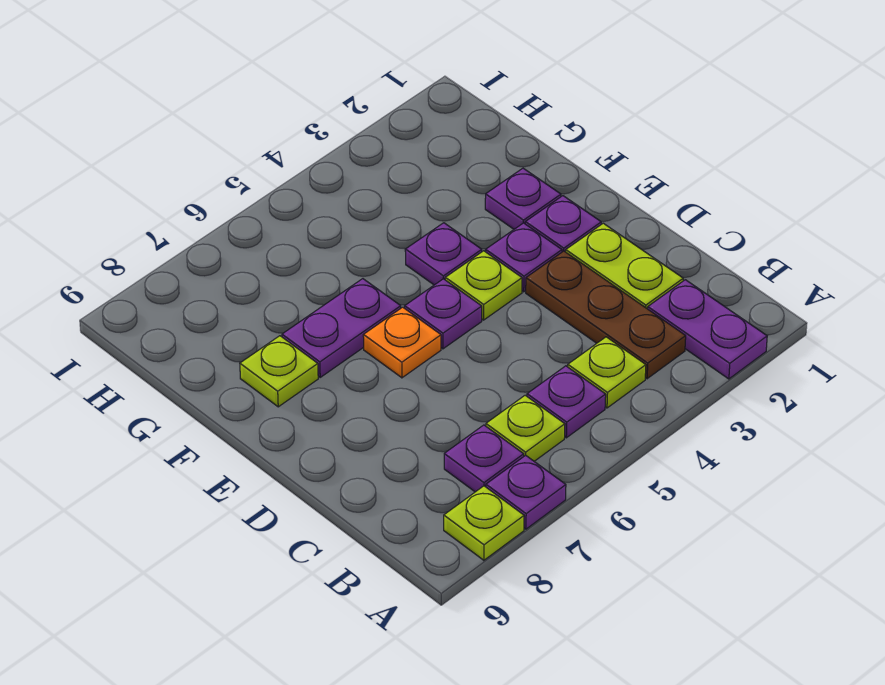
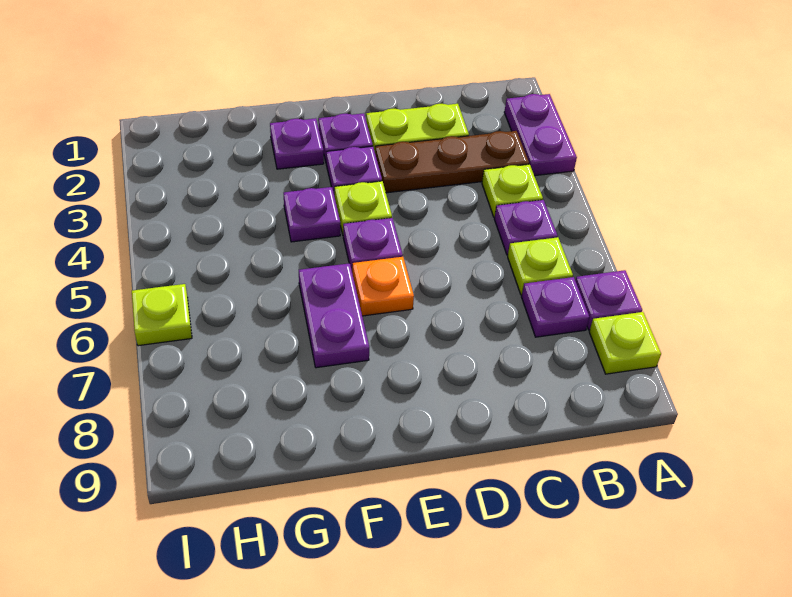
purple 1x2 plate [648,280,767,379] -> purple 1x2 plate turned to [504,94,577,176]
lime 1x1 plate [240,336,318,407] -> lime 1x1 plate moved to [132,284,192,346]

